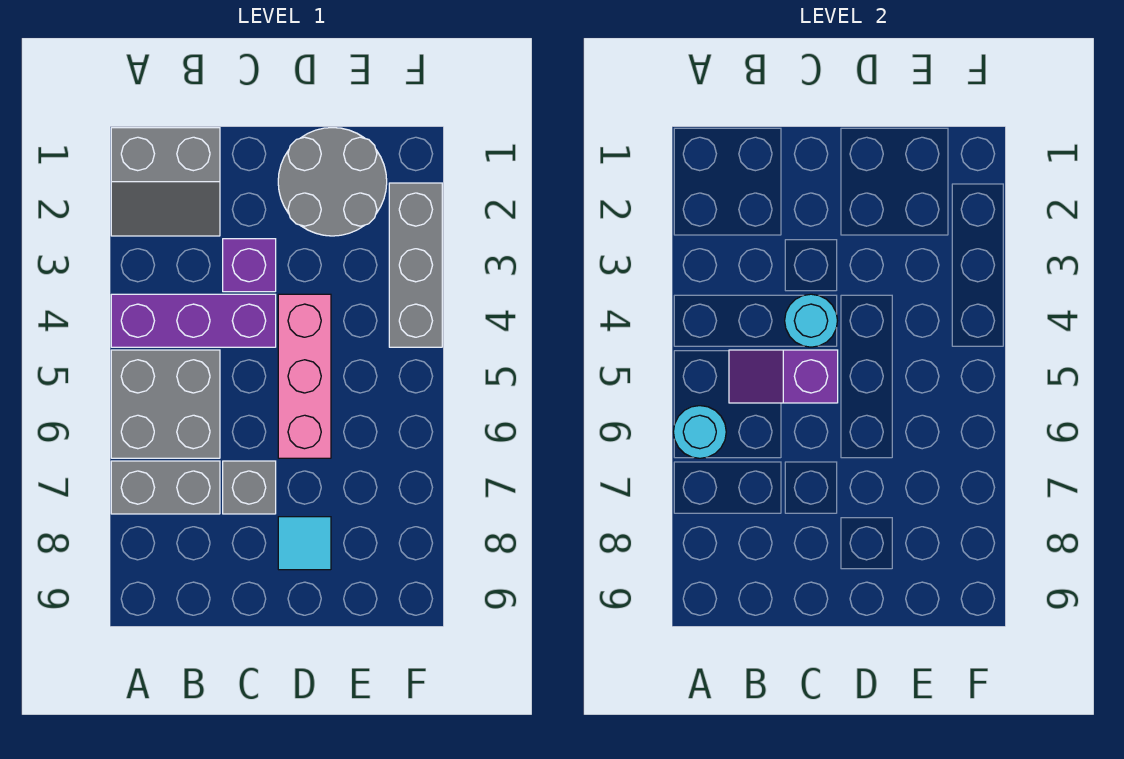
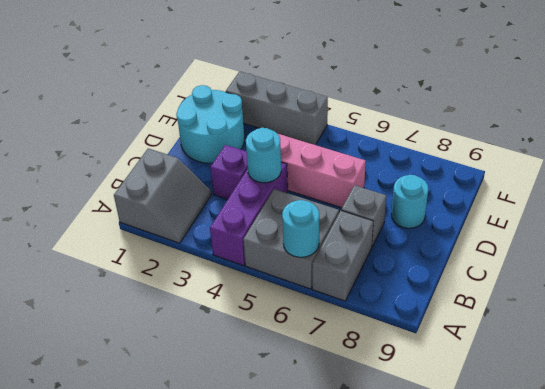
purple 1x2 slope [729,350,838,403] -> none
grey 2x2 round brick [278,128,387,236] -> cyan 2x2 round brick [176,85,245,163]
cyan 1x1 tile [278,517,331,570] -> cyan 1x1 round brick [391,175,428,228]

